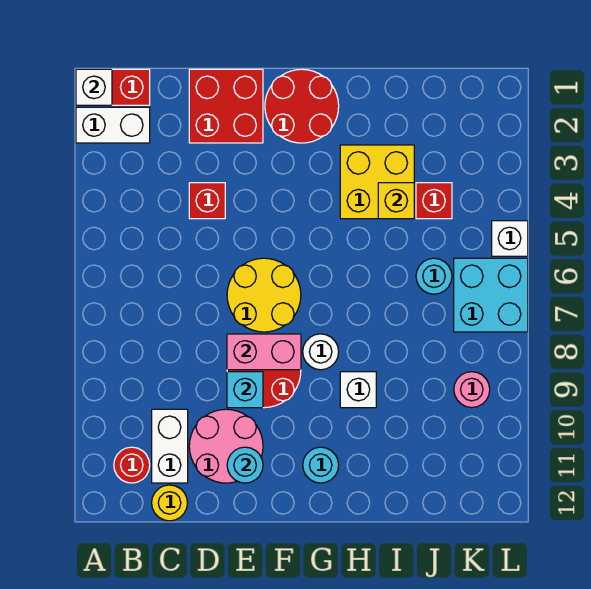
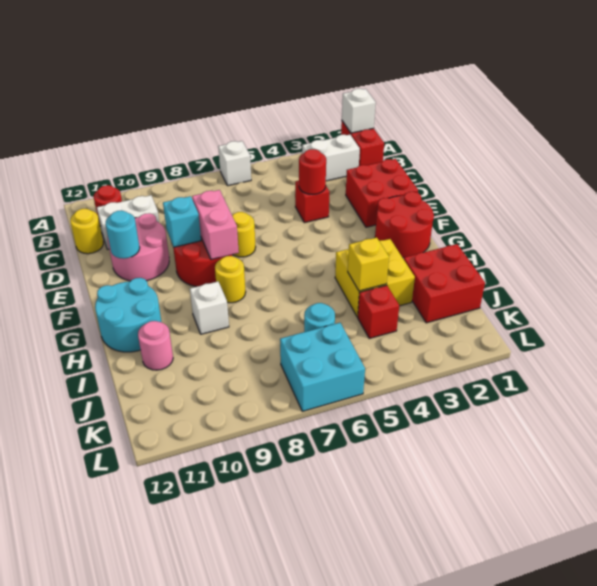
white 1x2 brick [76,107,150,143] -> white 1x2 brick turned to [302,135,360,181]
none -> red 1x1 round brick [299,149,326,194]
yellow 2x2 round brick [227,258,301,332] -> yellow 1x1 round brick [232,212,256,257]
white 1x1 round brick [303,334,339,370] -> yellow 1x1 round brick [215,256,246,303]
cyan 1x1 round brick [303,447,339,483] -> cyan 2x2 round brick [95,278,162,352]
none -> red 2x2 brick [404,244,485,323]
pink 1x1 round brick [454,372,490,408] -> pink 1x1 round brick moved to [138,321,173,370]
white 1x1 brick [492,221,528,256] -> white 1x1 brick moved to [218,141,251,186]

